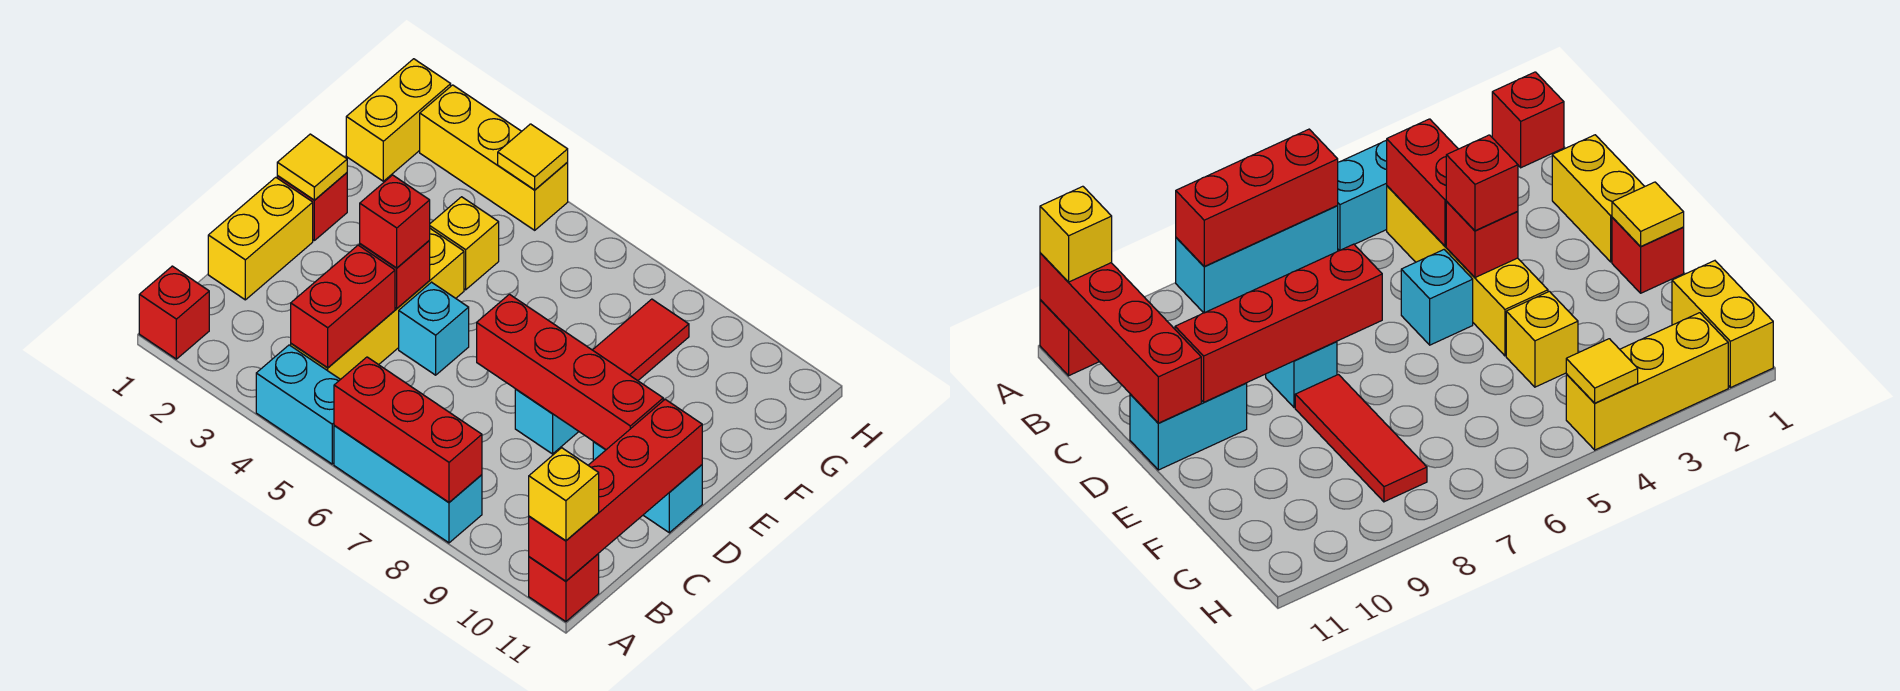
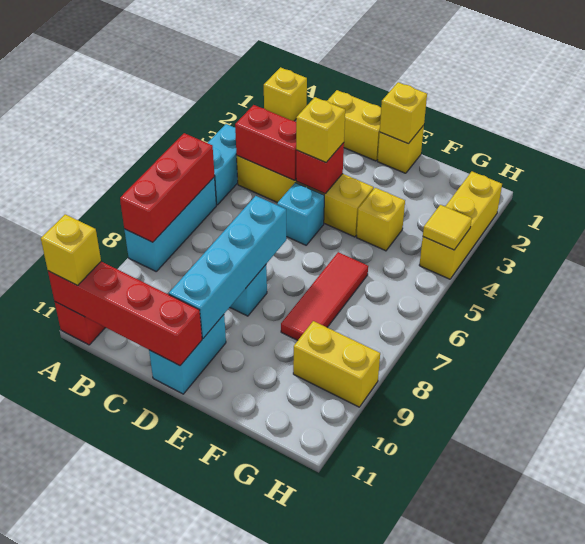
red 1x1 brick [139,266,209,359] -> yellow 1x1 brick [264,67,307,121]
red 1x1 brick [360,175,430,268] -> yellow 1x1 brick [296,97,345,162]
red 1x4 brick [477,294,663,450] -> cyan 1x4 brick [169,196,286,338]
red 1x1 brick [277,173,347,240] -> yellow 1x1 brick [378,125,424,173]
yellow 1x1 tile [277,134,347,200] -> yellow 1x1 brick [380,82,427,144]
red 1x3 tile [593,299,689,381] -> red 1x3 tile turned to [281,252,368,340]
yellow 1x2 brick [346,59,451,181] -> yellow 1x2 brick moved to [293,321,380,407]

